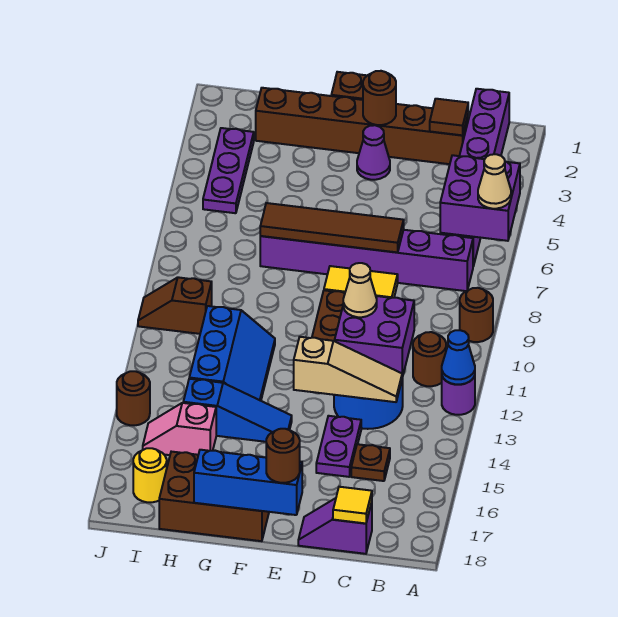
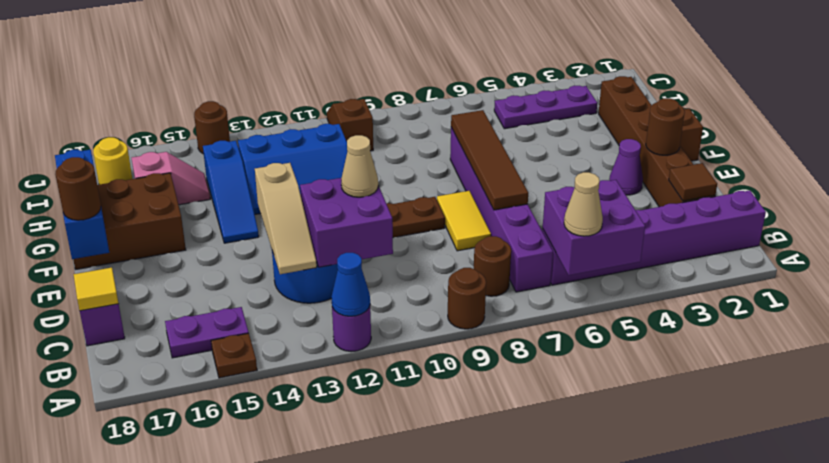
brown 1x1 round brick [413,332,446,386] -> brown 1x1 round brick moved to [474,236,511,296]
brown 1x1 plate [351,444,390,481] -> brown 1x1 plate moved to [211,333,257,378]
purple 1x2 plate [316,416,361,477] -> purple 1x2 plate moved to [165,307,249,358]
brown 2x3 brick [159,452,269,541] -> brown 2x3 brick turned to [73,173,186,269]
pink 1x2 slope [143,403,216,455] -> pink 1x2 slope turned to [132,152,210,205]

